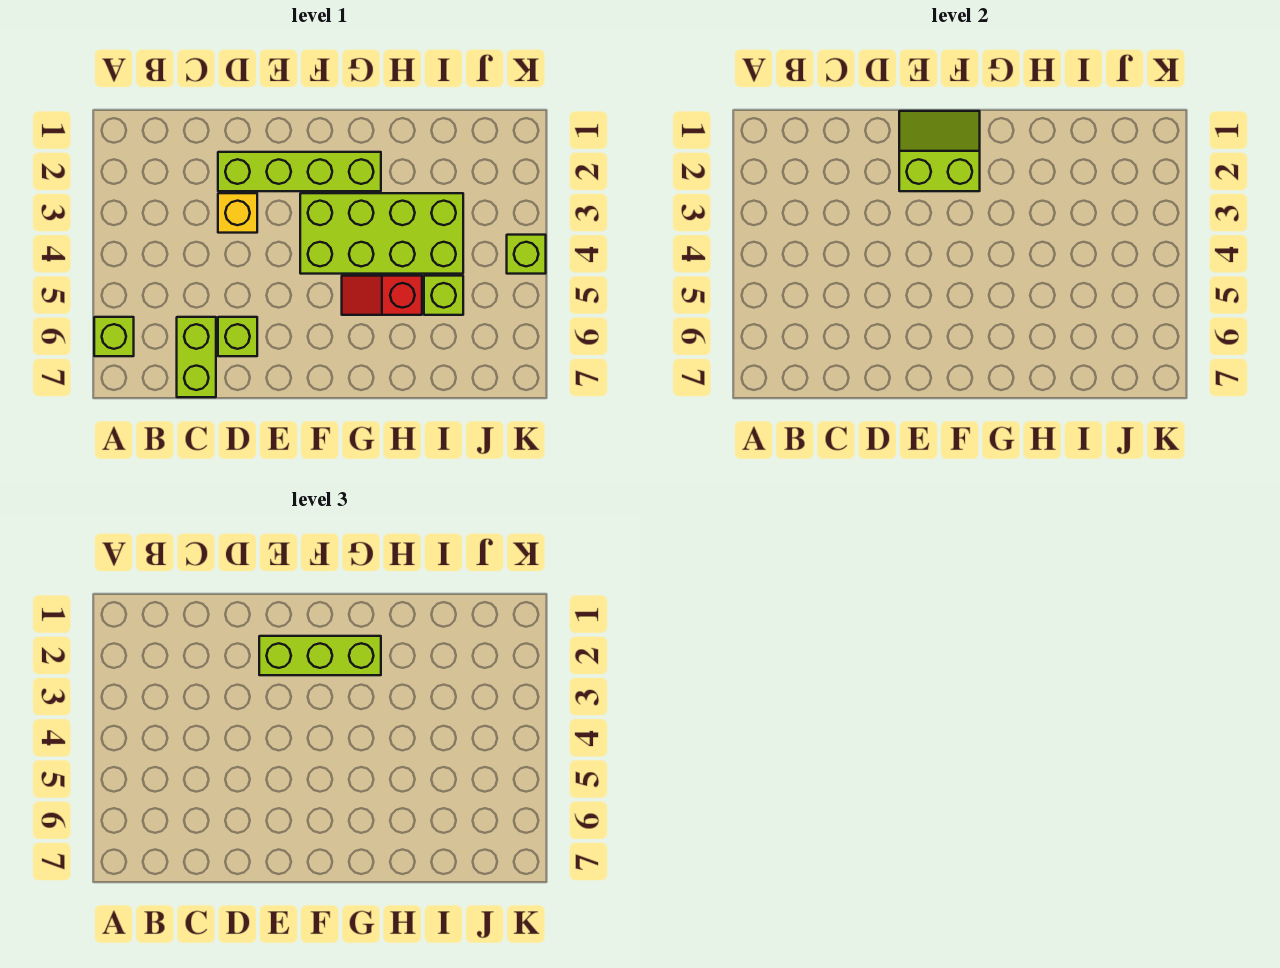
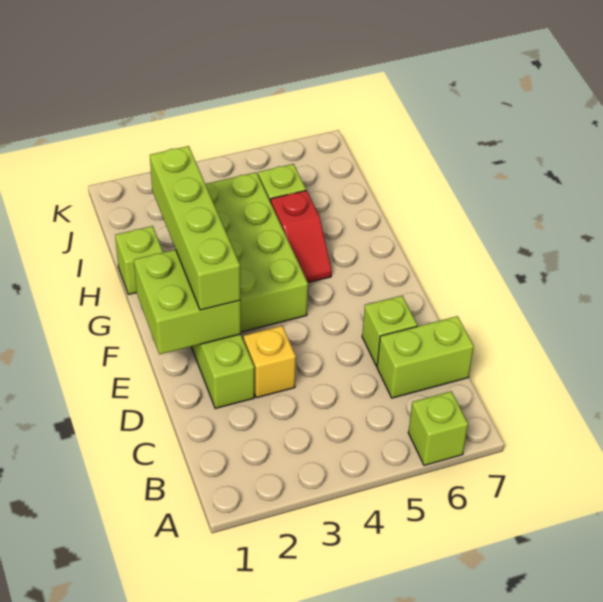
lime 2x2 slope [899,111,980,191] -> lime 2x2 brick [134,249,241,354]
lime 1x3 brick [259,636,381,675] -> lime 1x4 brick [150,146,240,310]
lime 1x1 brick [507,235,546,274] -> lime 1x1 brick moved to [115,226,163,294]

